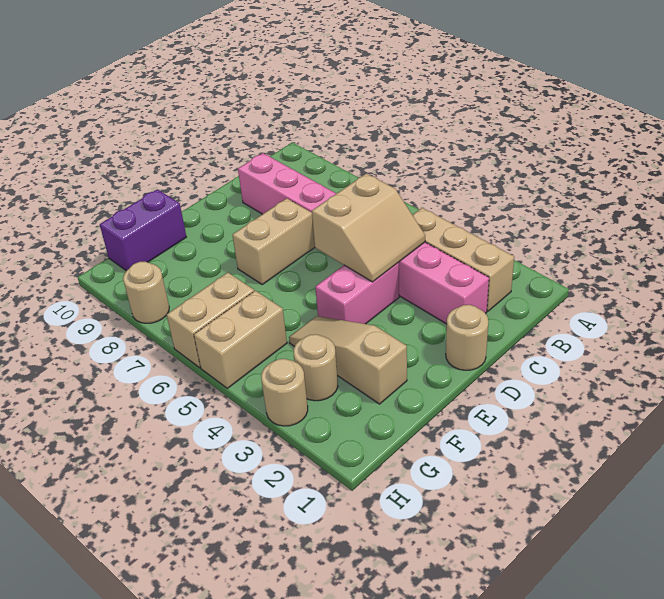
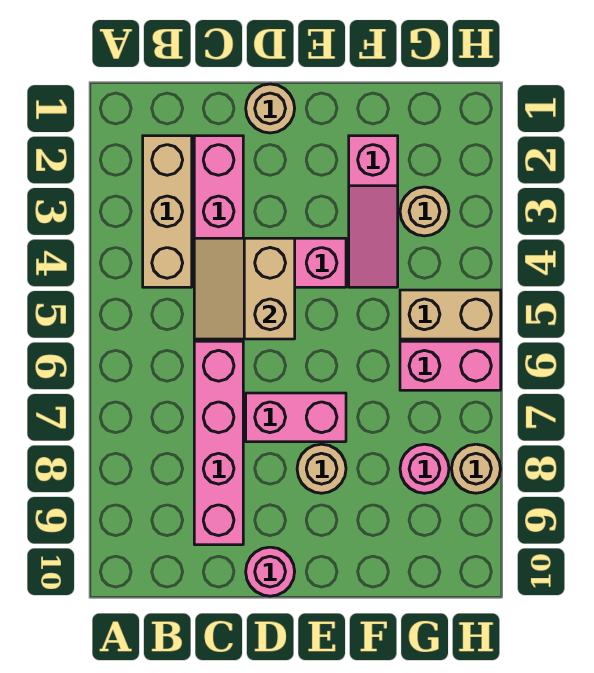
tan 2x2 slope [312,173,425,282] -> tan 2x2 slope turned to [194,238,295,339]
tan 1x2 brick [232,198,315,284] -> pink 1x2 brick [246,393,346,442]
none -> pink 1x1 round brick [246,547,295,596]
tan 1x3 slope [289,316,407,404] -> pink 1x3 slope [349,136,398,287]
purple 1x2 brick [100,189,186,271] -> none
tan 1x2 brick [167,273,254,368] -> pink 1x2 brick [400,341,501,390]
none -> pink 1x1 round brick [400,444,449,493]
tan 1x1 round brick [261,359,308,426] -> tan 1x1 round brick moved to [297,444,346,493]

